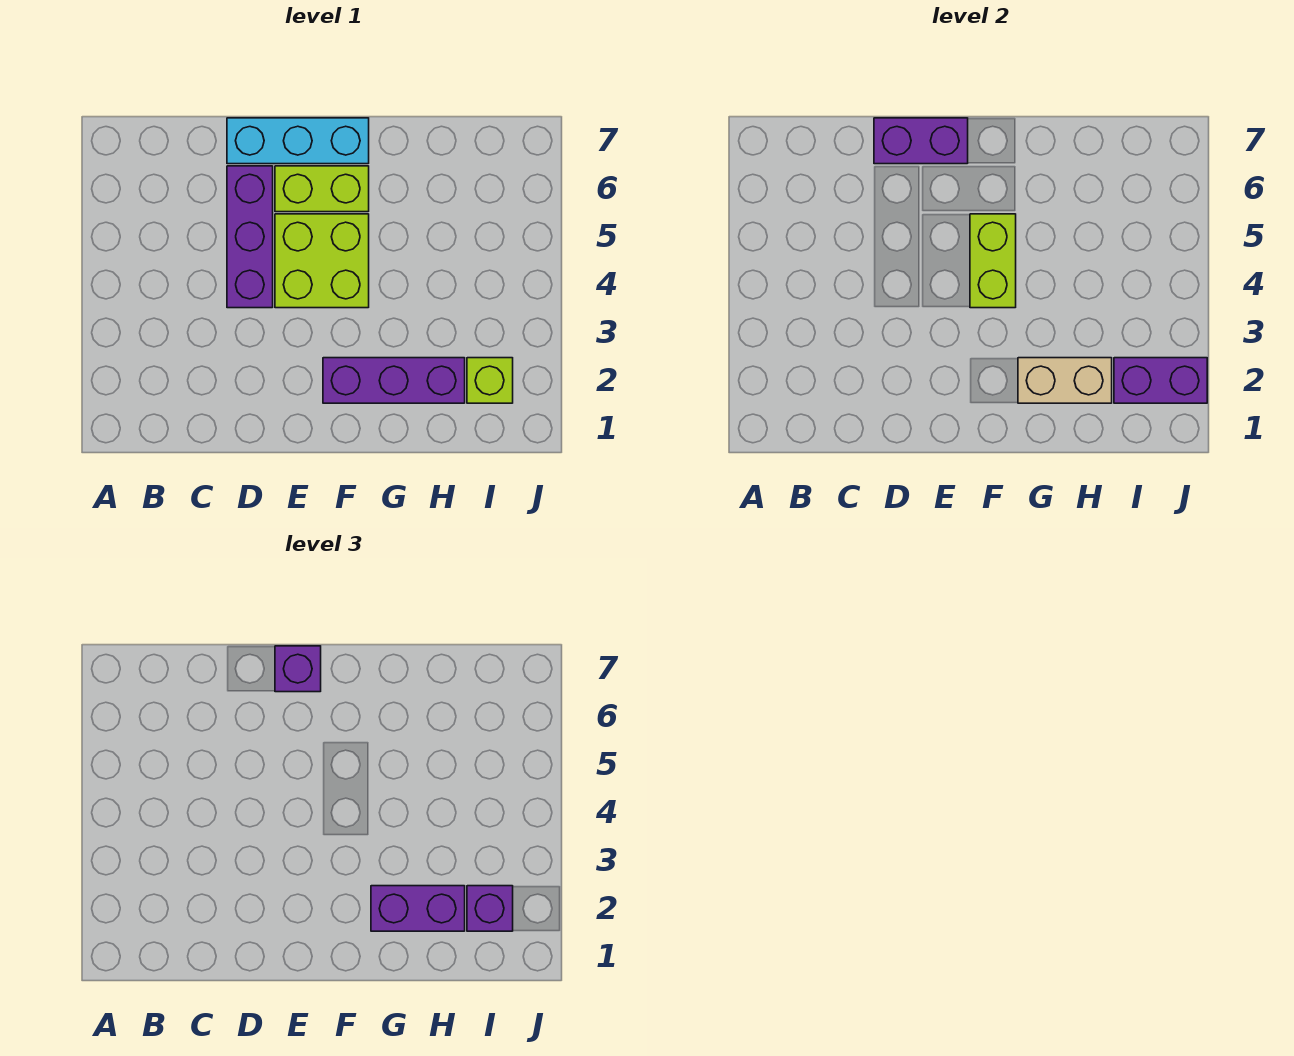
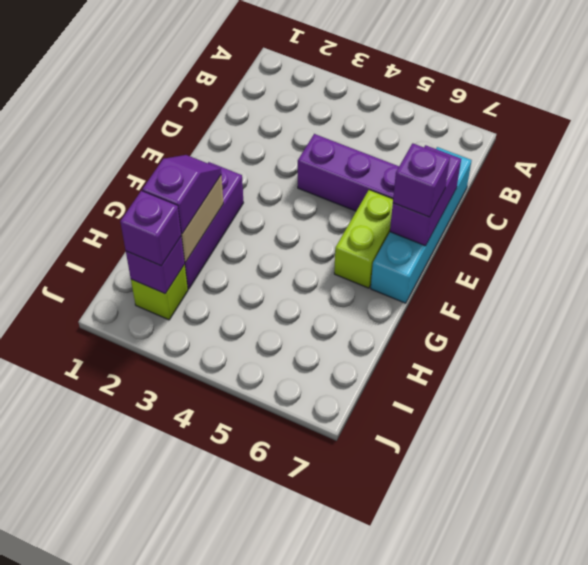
cyan 1x3 brick [227,118,369,164] -> cyan 1x4 brick [371,147,472,303]
lime 2x2 brick [275,214,369,308] -> none
lime 1x2 brick [970,214,1016,308] -> none
purple 1x2 brick [371,886,465,931] -> purple 1x2 slope [142,155,221,234]
purple 1x2 brick [1114,358,1207,403] -> purple 1x1 brick [126,236,185,294]

